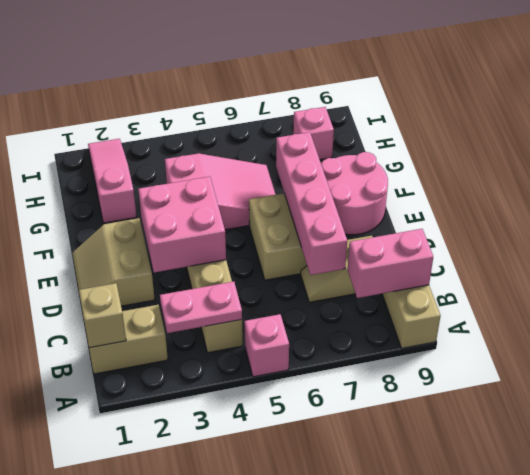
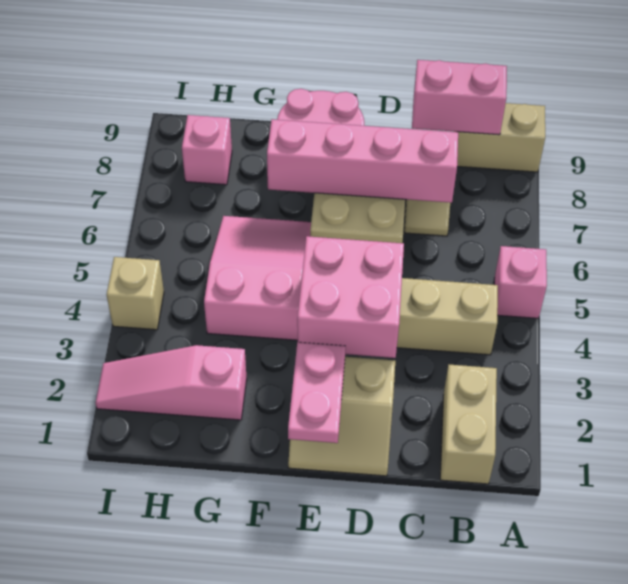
tan 1x1 brick [79,283,126,348] -> tan 1x1 brick moved to [107,257,164,330]
pink 1x2 plate [160,282,242,333] -> pink 1x2 plate moved to [288,342,346,443]
pink 1x2 brick [348,229,433,298] -> pink 1x2 brick turned to [412,60,507,135]

